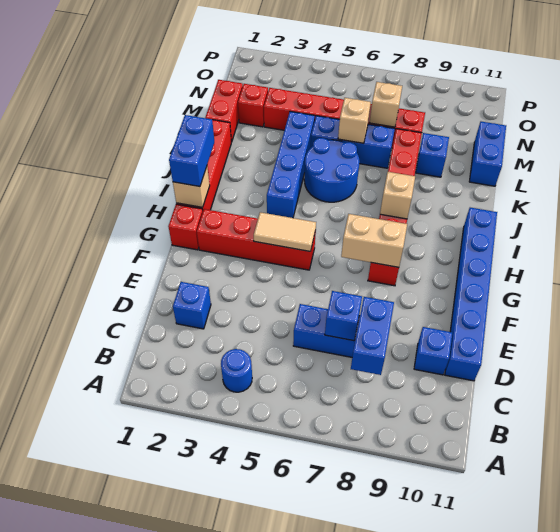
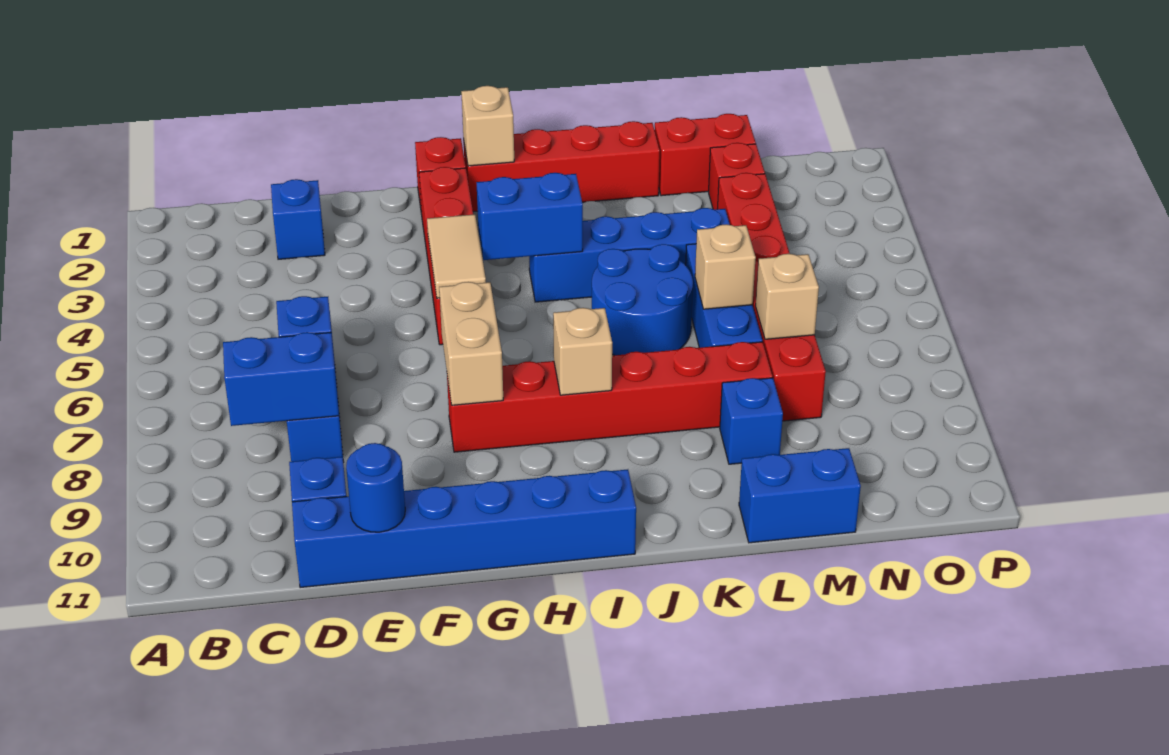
blue 1x1 round brick [221,349,252,392] -> blue 1x1 round brick moved to [346,443,405,532]
blue 1x2 brick [169,115,214,187] -> blue 1x2 brick moved to [476,173,583,260]

